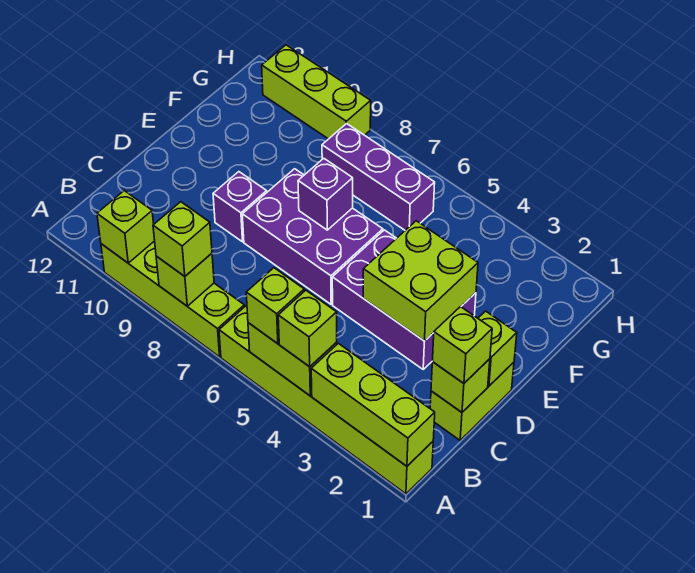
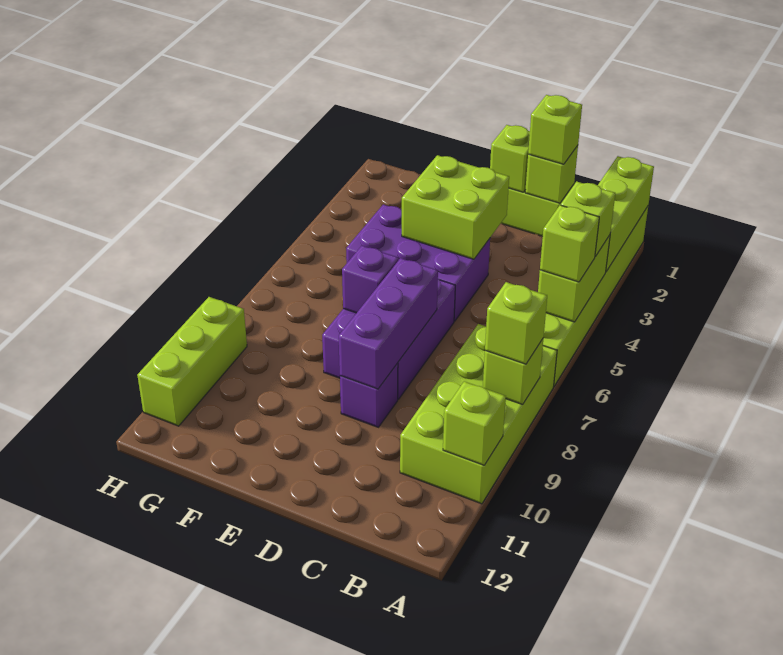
lime 1x4 brick [101,241,244,357] -> lime 2x4 brick [400,324,557,504]
purple 2x3 brick [332,230,476,369] -> purple 2x3 brick turned to [346,205,490,321]
purple 1x3 brick [322,124,435,230] -> purple 1x3 brick moved to [339,258,438,389]

